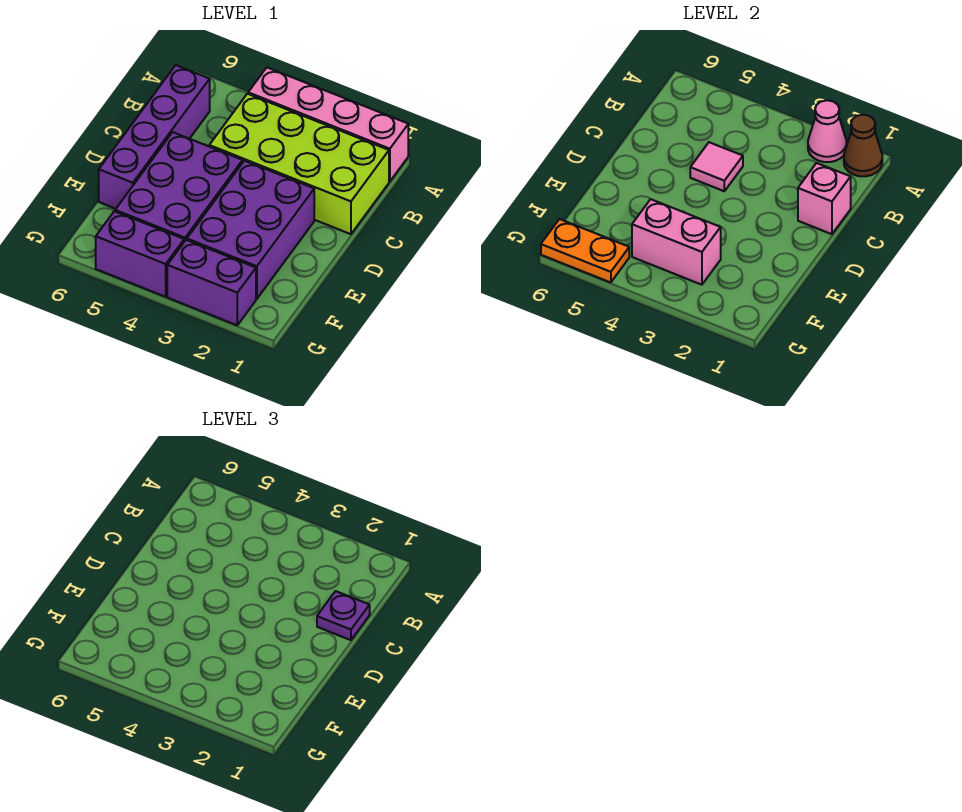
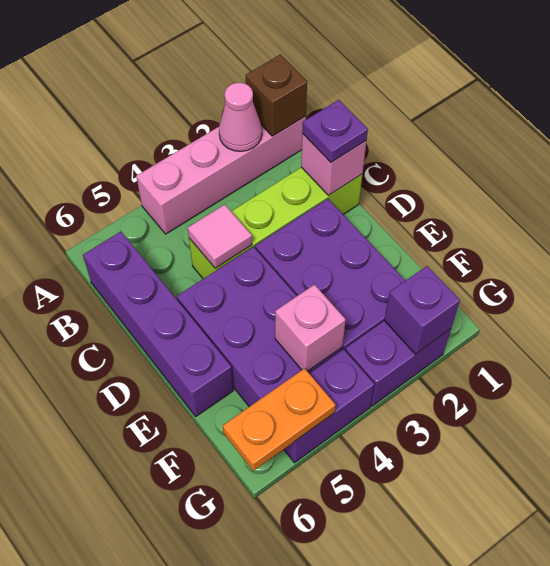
brown 1x1 cone [844,115,882,176] -> brown 1x1 brick [246,55,307,136]
lime 2x4 brick [209,94,389,234] -> lime 1x4 brick [189,167,362,279]
pink 1x2 brick [632,199,721,285] -> pink 1x1 brick [275,285,346,371]
none -> purple 1x1 brick [384,266,460,354]

